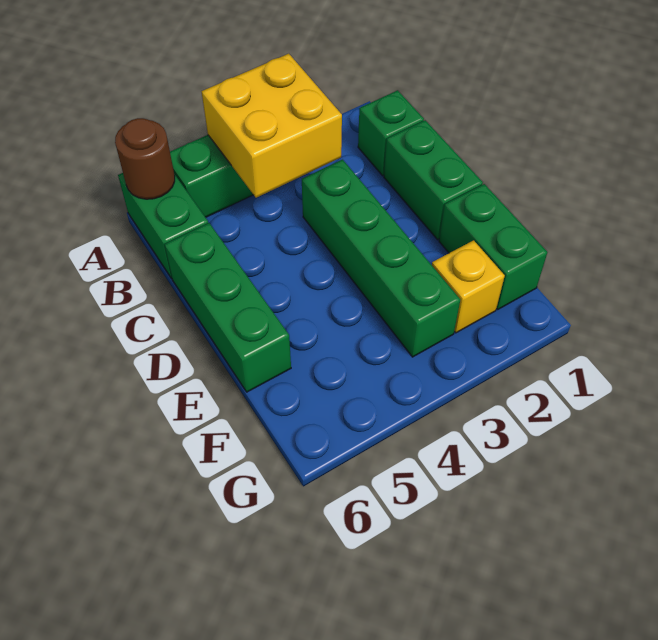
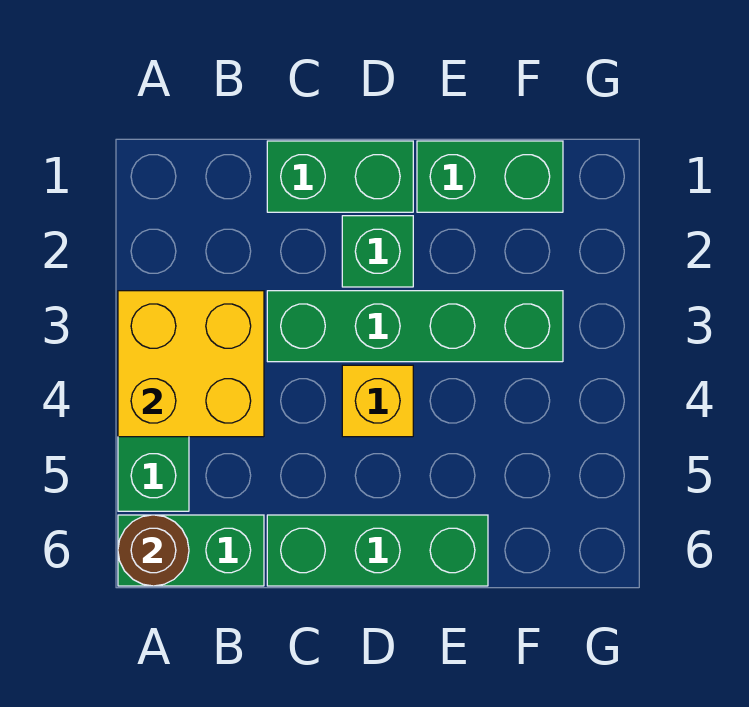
green 1x1 brick [358,90,424,176] -> green 1x1 brick moved to [342,216,413,287]
yellow 1x1 brick [432,240,505,333] -> yellow 1x1 brick moved to [342,365,413,437]

